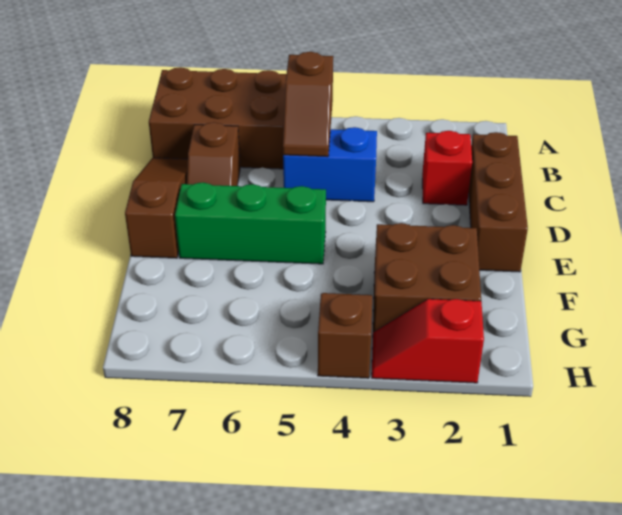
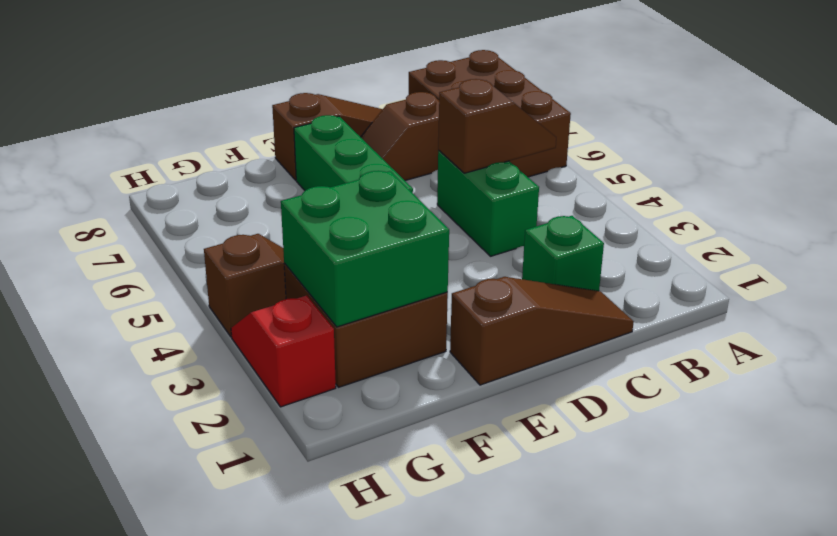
brown 1x2 slope [283,52,333,157] -> brown 1x2 slope turned to [438,79,556,173]
brown 1x3 brick [469,132,528,272] -> brown 1x3 slope [450,277,634,385]
red 1x1 brick [422,131,472,205] -> green 1x1 brick [522,216,604,291]
blue 1x2 brick [283,127,377,202] -> green 1x2 brick [437,151,539,256]
none -> green 2x2 brick [281,171,449,327]

